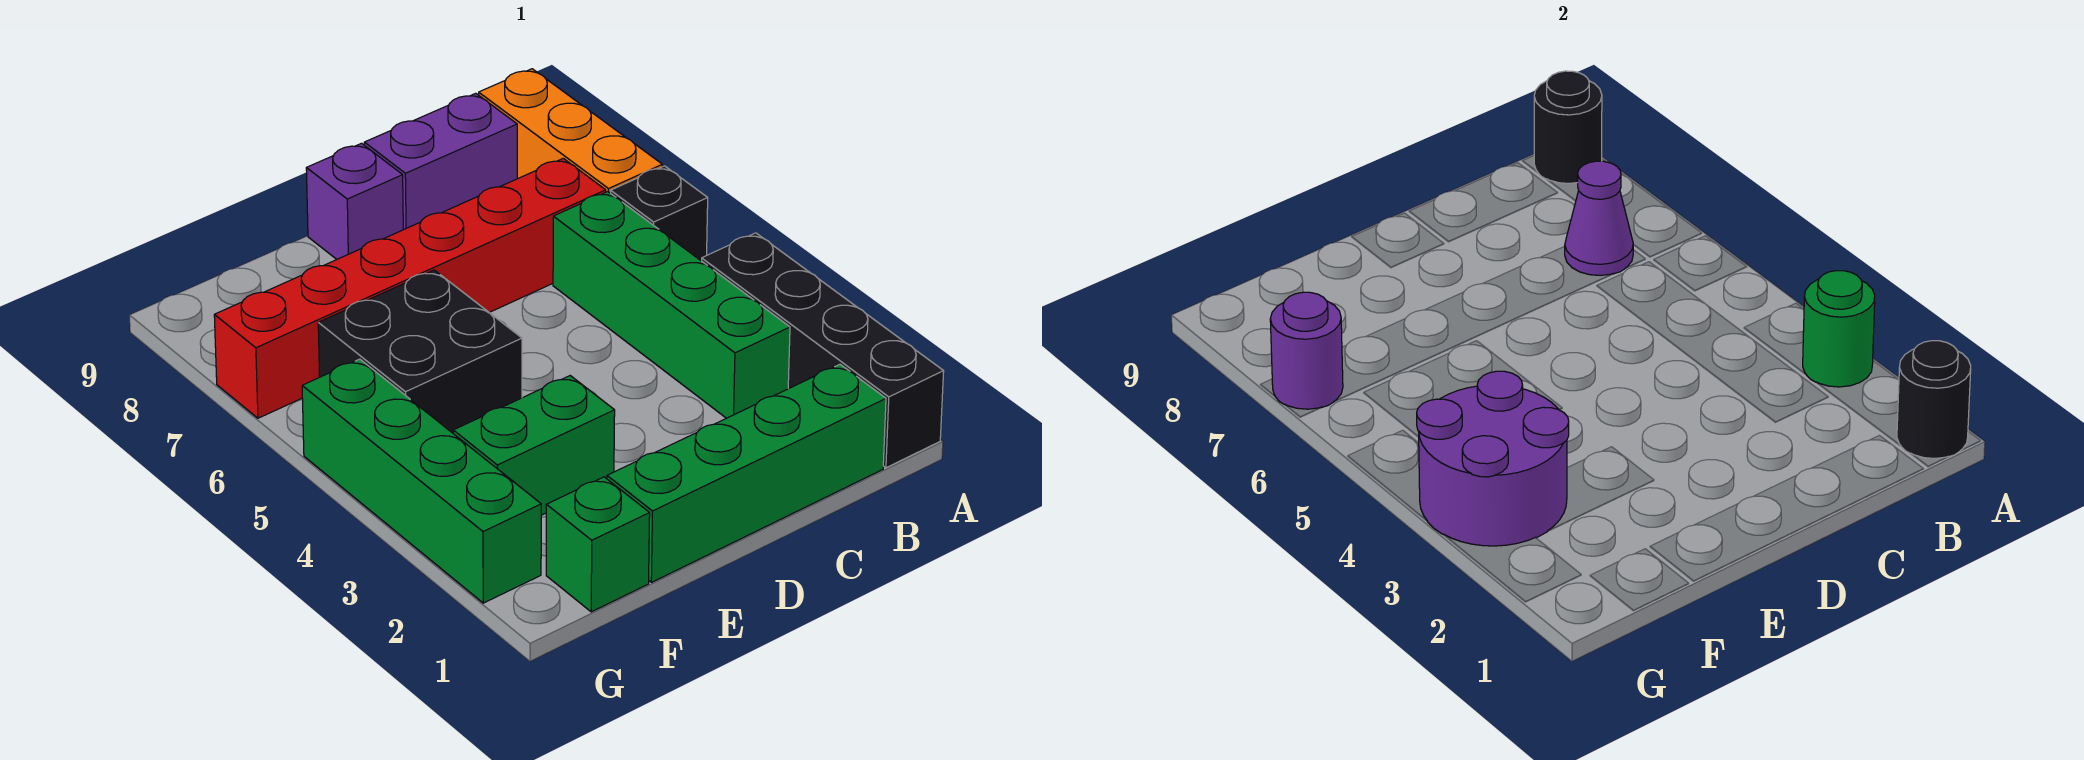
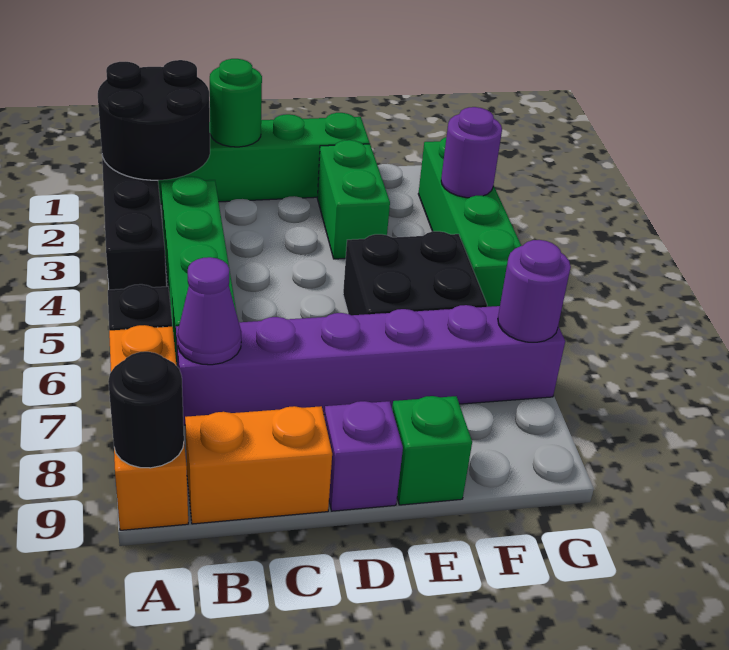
black 1x1 round brick [1897,341,1971,459] -> black 2x2 round brick [98,60,210,180]
green 1x1 round brick [1803,271,1875,387] -> green 1x1 round brick moved to [210,59,262,147]
red 1x6 brick [214,158,606,418] -> purple 1x6 brick [176,305,565,425]
purple 1x2 brick [364,93,517,230] -> orange 1x2 brick [185,406,332,524]
green 1x2 brick [453,376,615,515] -> green 1x2 brick turned to [317,140,390,259]
green 1x1 brick [546,477,650,612] -> green 1x1 brick moved to [392,396,472,505]
purple 2x2 round brick [1417,371,1569,546] -> purple 1x1 round brick [441,107,502,198]

